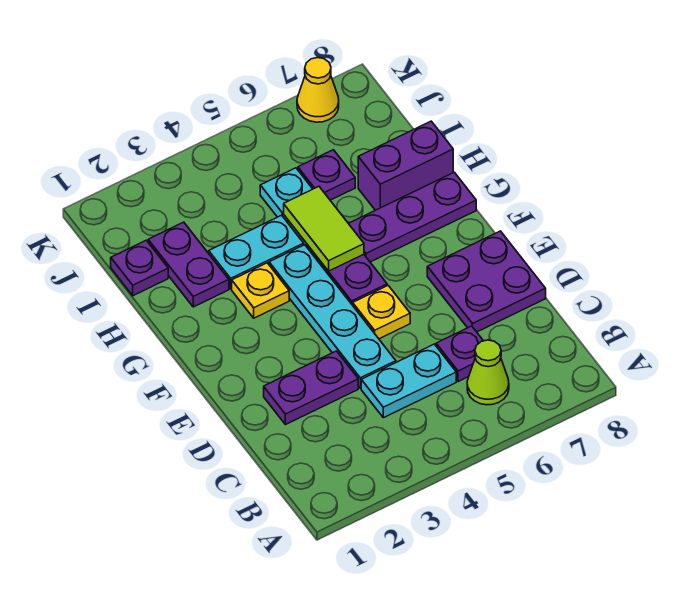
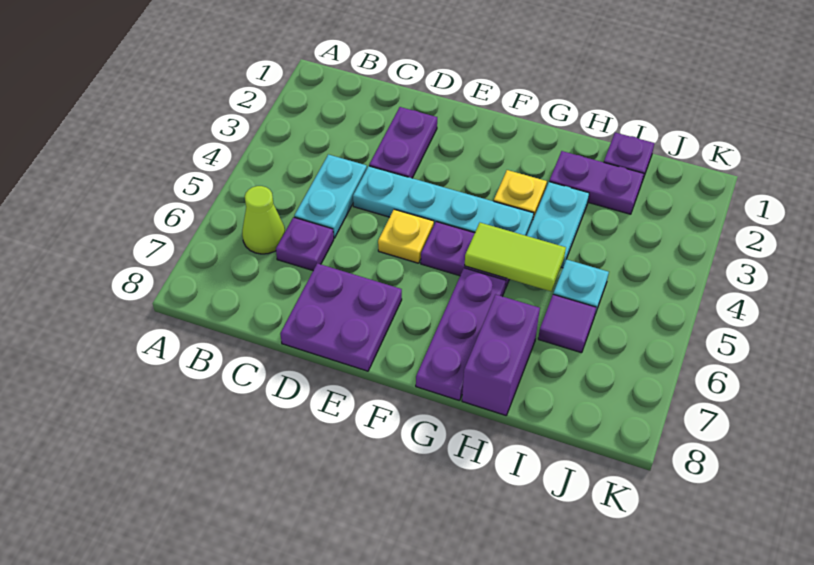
purple 1x1 plate [298,150,355,200] -> purple 1x1 tile [538,295,596,353]
yellow 1x1 cone [297,58,339,122] -> none

